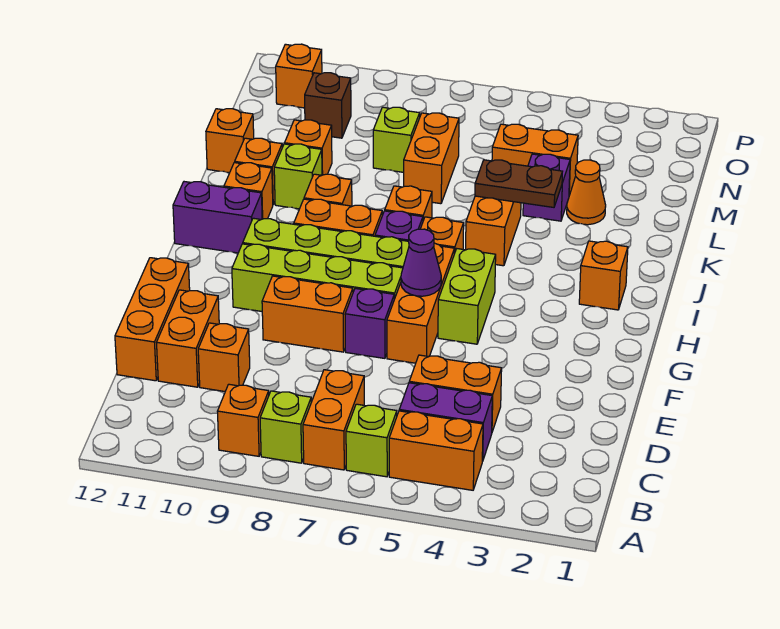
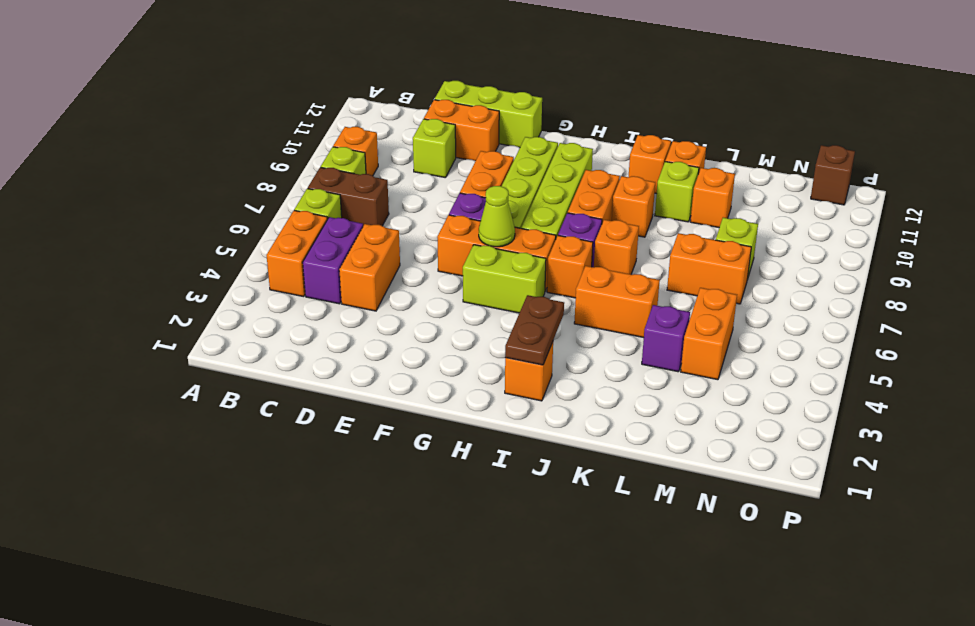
orange 1x2 brick [303,370,364,470] -> brown 1x2 brick [308,167,389,226]
orange 1x1 brick [198,323,250,391] -> lime 1x1 brick [413,119,456,178]
orange 1x3 brick [115,258,190,381] -> lime 1x3 brick [435,81,542,147]
purple 1x1 cone [401,229,441,296] -> lime 1x1 cone [479,186,515,247]
purple 1x2 brick [173,182,262,253] -> none
brown 1x2 plate [475,160,563,207] -> brown 1x2 plate moved to [505,295,564,365]
orange 1x1 cone [567,160,606,225] -> none
orange 1x1 brick [206,109,254,173] -> none
brown 1x1 brick [305,73,351,138] -> brown 1x1 brick moved to [811,145,855,205]
orange 1x1 brick [276,44,322,108] -> none

